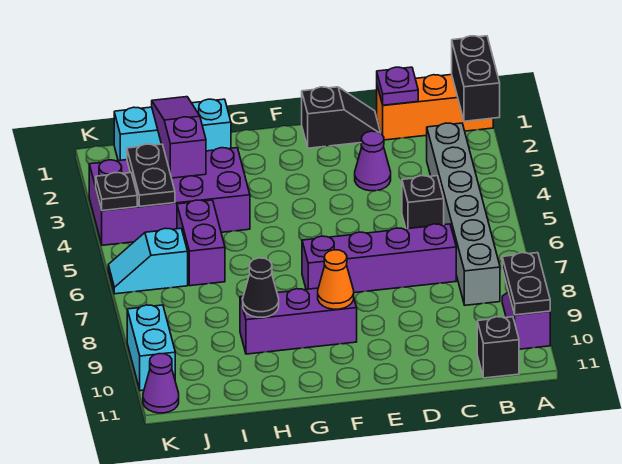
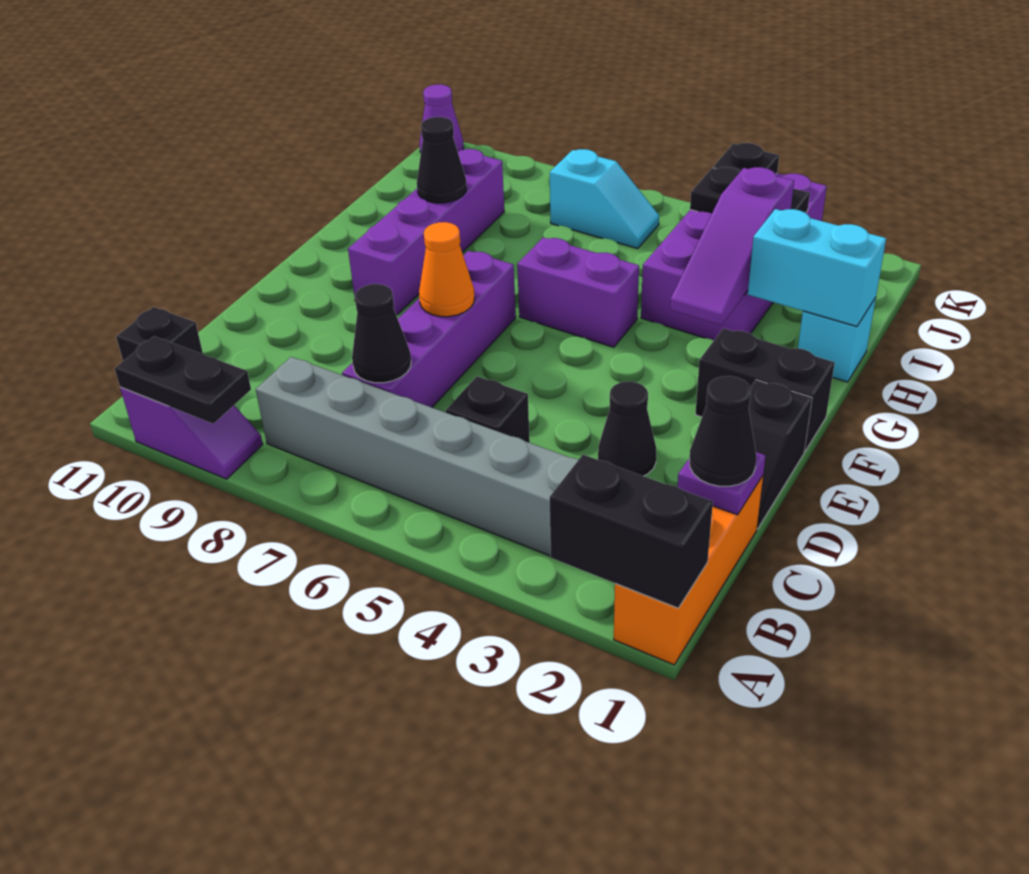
none -> black 1x1 cone [689,376,757,486]
none -> black 1x1 cone [352,284,411,383]
purple 1x1 cone [355,131,391,191] -> black 1x1 cone [598,381,656,476]
none -> black 1x2 brick [695,328,835,451]
purple 1x3 brick [240,288,357,354] -> purple 1x4 brick [348,149,504,315]
orange 1x1 cone [318,250,354,309] -> orange 1x1 cone moved to [419,222,475,317]
cyan 1x3 brick [114,99,231,161] -> cyan 1x1 brick [798,298,876,382]
purple 1x3 slope [152,97,206,178] -> purple 1x3 slope turned to [670,167,794,325]
purple 1x2 brick [177,200,225,286] -> purple 1x2 brick moved to [517,237,639,347]
cyan 1x2 slope [108,228,188,294] -> cyan 1x2 slope turned to [550,149,659,248]
cyan 1x2 brick [127,305,175,391] -> cyan 1x2 brick moved to [748,209,886,327]

